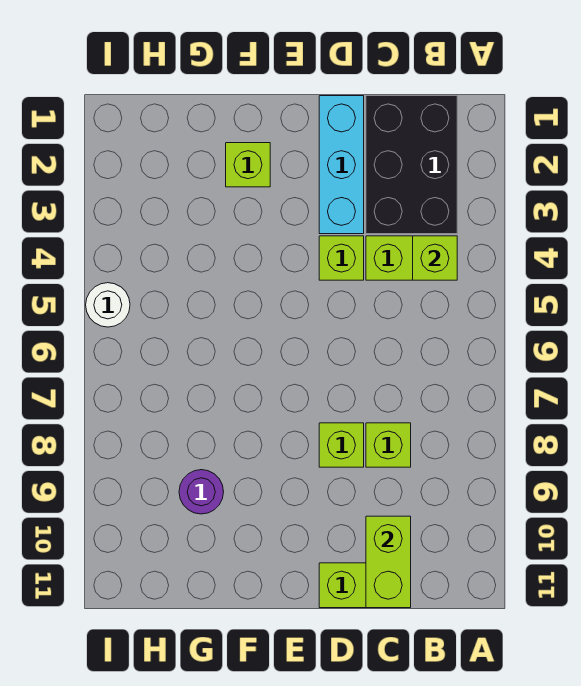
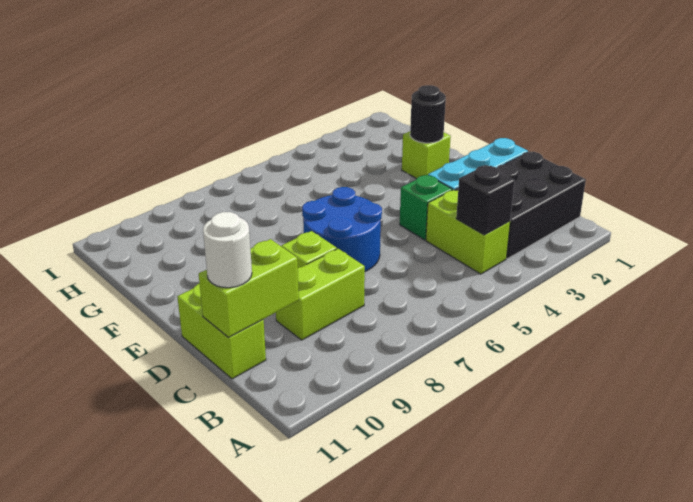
lime 1x1 brick [413,236,457,280] -> black 1x1 brick [456,165,515,235]
lime 1x1 brick [366,423,411,467] -> lime 1x2 brick [276,249,365,340]
lime 1x1 brick [319,236,364,280] -> green 1x1 brick [400,175,452,240]
none -> blue 2x2 round brick [302,187,382,271]
none -> black 1x1 round brick [410,85,446,143]
purple 1x1 round brick [179,470,224,514] -> none
white 1x1 round brick [86,283,130,327] -> white 1x1 round brick moved to [203,212,252,288]

